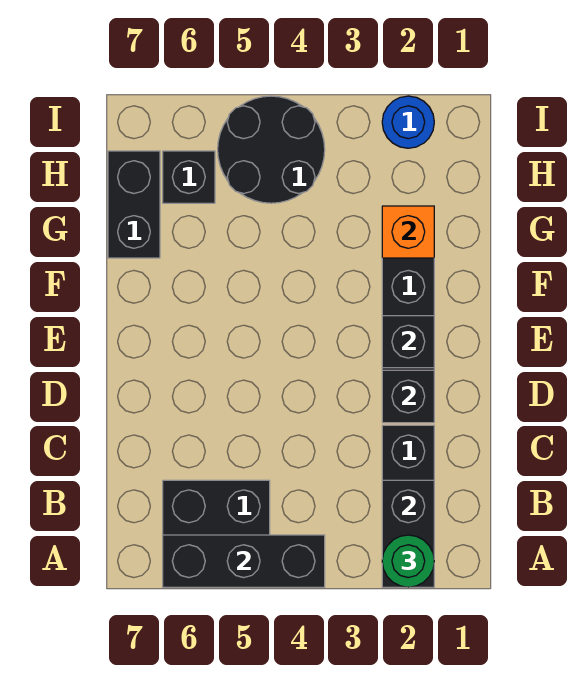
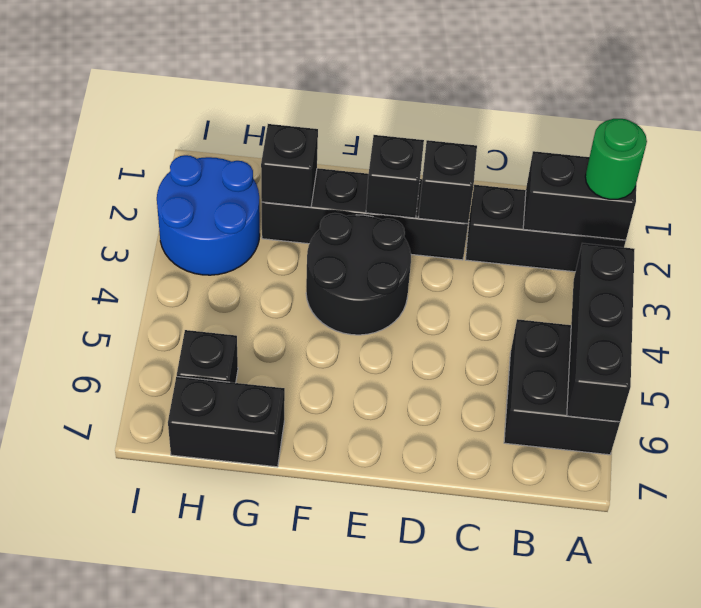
orange 1x1 brick [382,206,434,258] -> black 1x1 brick [261,124,318,207]
black 2x2 round brick [218,96,325,203] -> black 2x2 round brick moved to [306,213,411,335]
blue 1x1 round brick [382,96,434,148] -> blue 2x2 round brick [157,155,260,275]

